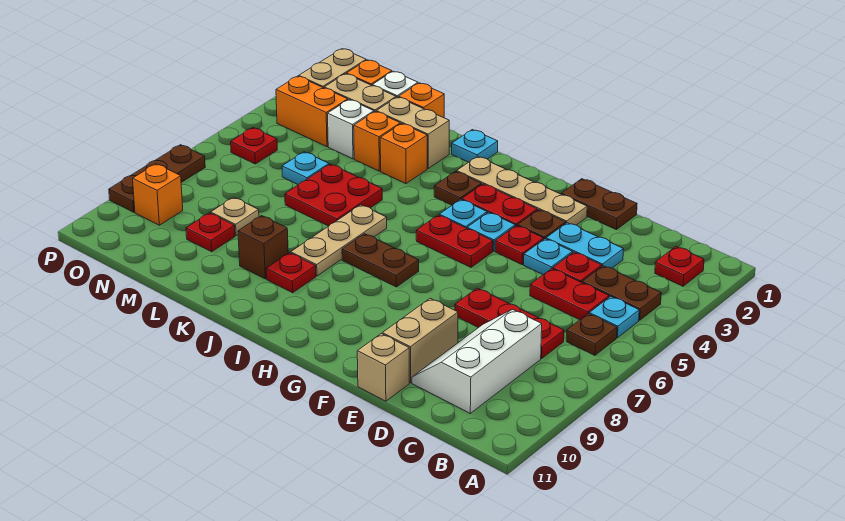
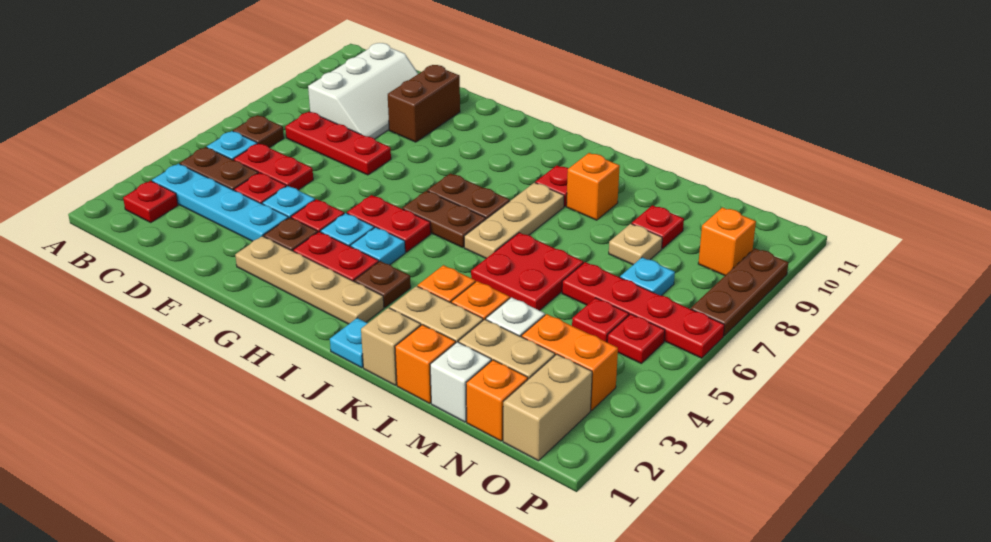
cyan 1x2 plate [546,223,623,268] -> cyan 1x4 plate [152,164,288,241]
brown 1x2 plate [561,179,637,230] -> brown 1x2 plate moved to [403,191,486,248]
tan 1x2 brick [382,298,458,383] -> brown 1x2 brick [388,65,460,142]
tan 1x1 brick [357,334,409,401] -> tan 1x1 brick moved to [361,308,421,385]
brown 1x1 brick [238,216,288,279] -> orange 1x1 brick [566,153,620,220]
cyan 1x1 plate [282,152,329,185] -> cyan 1x1 plate moved to [620,257,675,296]
none -> red 1x4 plate [562,262,725,358]
none -> red 1x1 plate [572,298,629,342]

